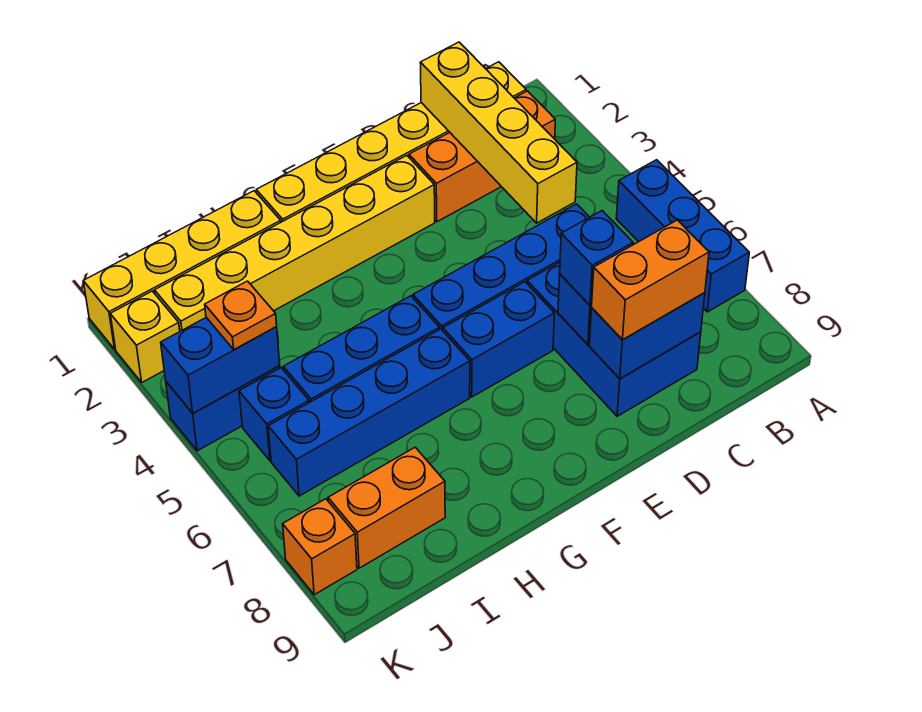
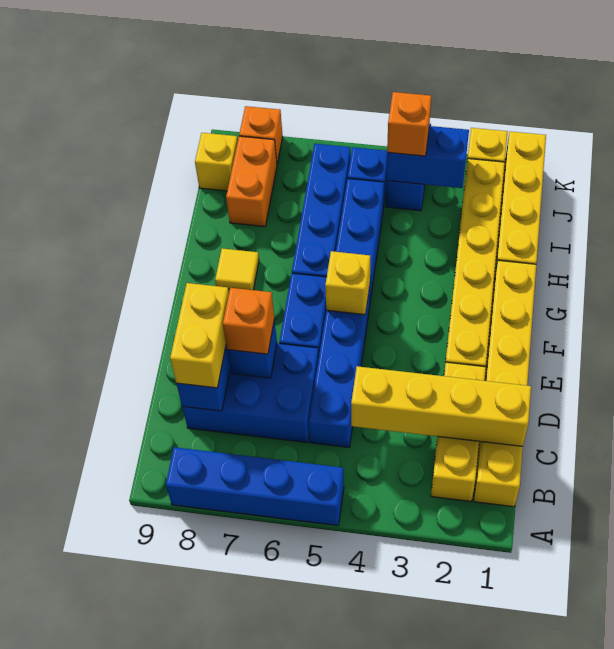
blue 1x3 brick [616,160,749,312] -> blue 1x4 brick [166,447,344,526]
orange 1x3 brick [409,91,555,222] -> yellow 1x3 brick [431,362,486,501]
orange 1x2 brick [592,220,709,340] -> yellow 1x2 brick [170,283,229,388]
blue 1x1 brick [560,211,633,305] -> orange 1x1 brick [223,288,274,354]
none -> yellow 1x1 brick [325,251,370,315]
none -> yellow 1x1 tile [215,248,259,290]
blue 1x2 brick [161,318,280,413] -> blue 1x2 brick turned to [386,126,469,188]
orange 1x1 plate [205,281,277,349] -> orange 1x1 brick [387,92,431,156]
none -> yellow 1x1 brick [195,133,238,191]

